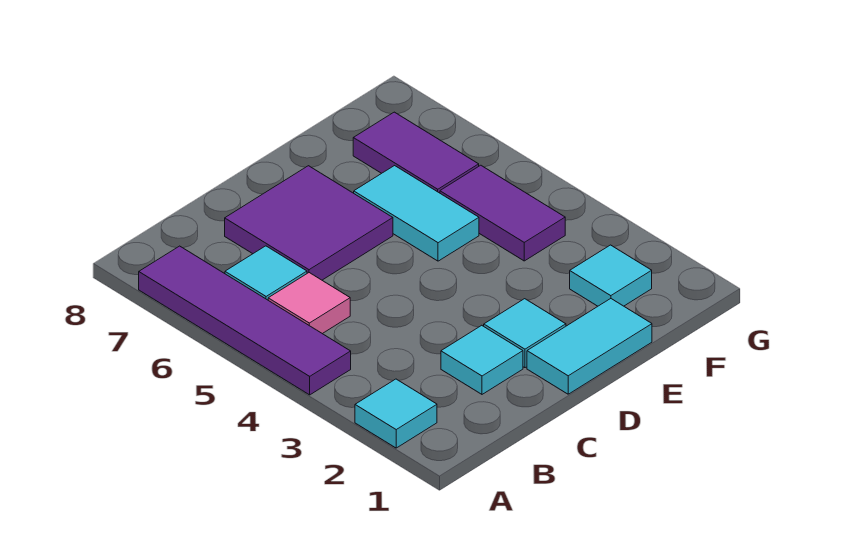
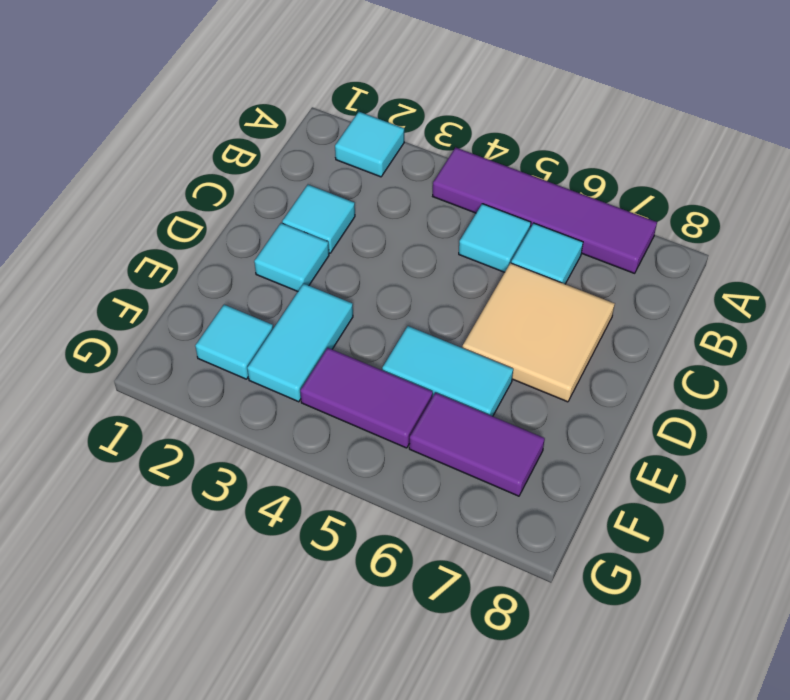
pink 1x1 tile [268,273,350,334] -> cyan 1x1 tile [459,204,531,272]
purple 2x2 tile [225,166,393,280] -> tan 2x2 tile [462,263,615,402]
cyan 1x2 tile [527,299,652,394] -> cyan 1x2 tile moved to [247,284,353,402]

